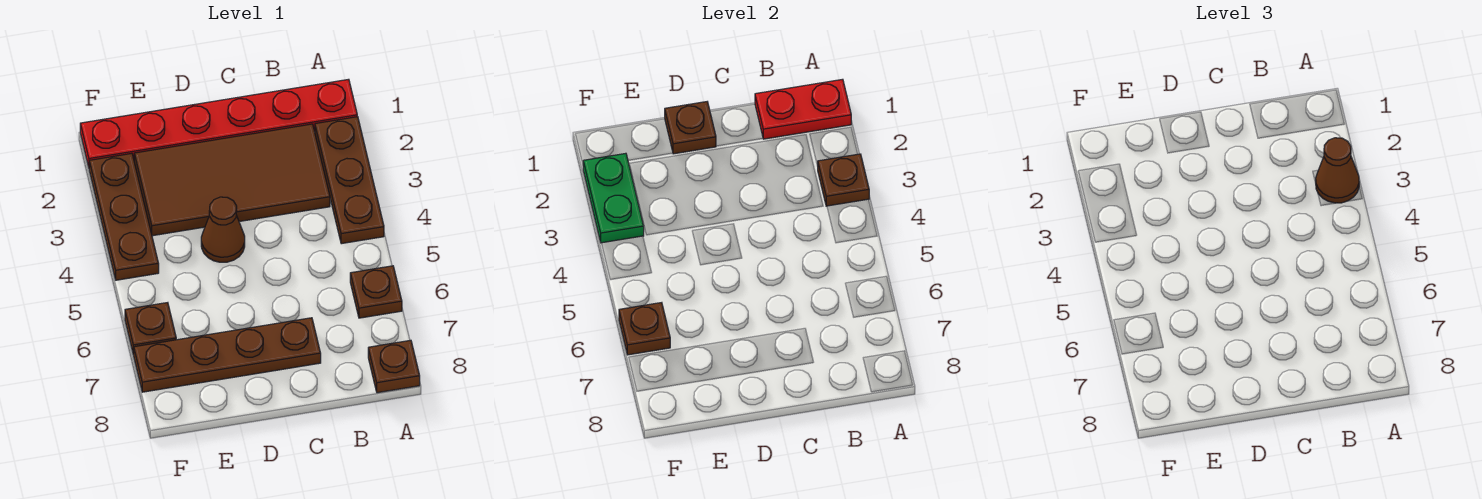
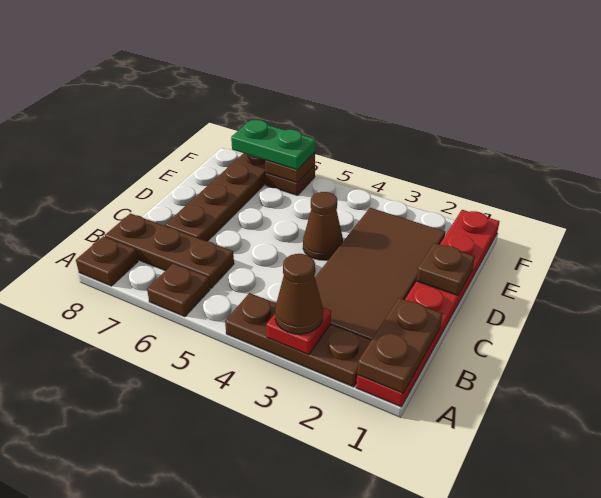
red 1x2 plate [755,79,851,139] -> brown 1x2 plate [357,298,443,393]
brown 1x1 plate [818,154,869,206] -> red 1x1 plate [266,308,331,355]
brown 1x3 plate [89,153,159,280] -> brown 1x3 plate moved to [105,214,234,288]
green 1x2 plate [583,153,644,243] -> green 1x2 plate moved to [231,120,315,170]

